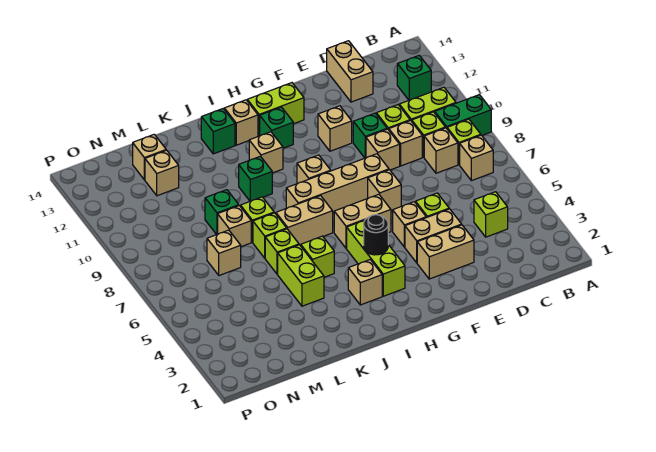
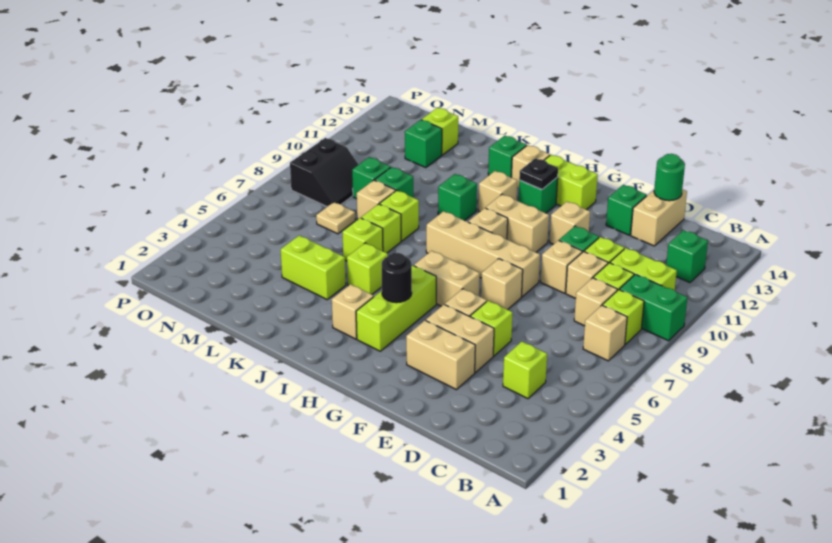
none -> green 1x1 round brick [654,154,685,201]
none -> green 1x1 brick [606,185,647,235]
none -> black 1x1 plate [519,158,558,189]
tan 1x2 brick [276,196,333,245] -> tan 1x2 brick moved to [486,194,549,252]
lime 1x2 brick [278,245,324,306] -> lime 1x2 brick turned to [281,235,346,299]
tan 1x1 brick [207,230,241,276] -> tan 1x1 plate [316,202,355,234]
none -> green 1x1 brick [352,157,391,199]
tan 1x1 brick [145,150,179,196] -> green 1x1 brick [405,120,442,168]
tan 1x1 brick [133,134,166,180] -> lime 1x1 brick [422,108,458,155]
none -> black 2x2 slope [290,138,359,207]

